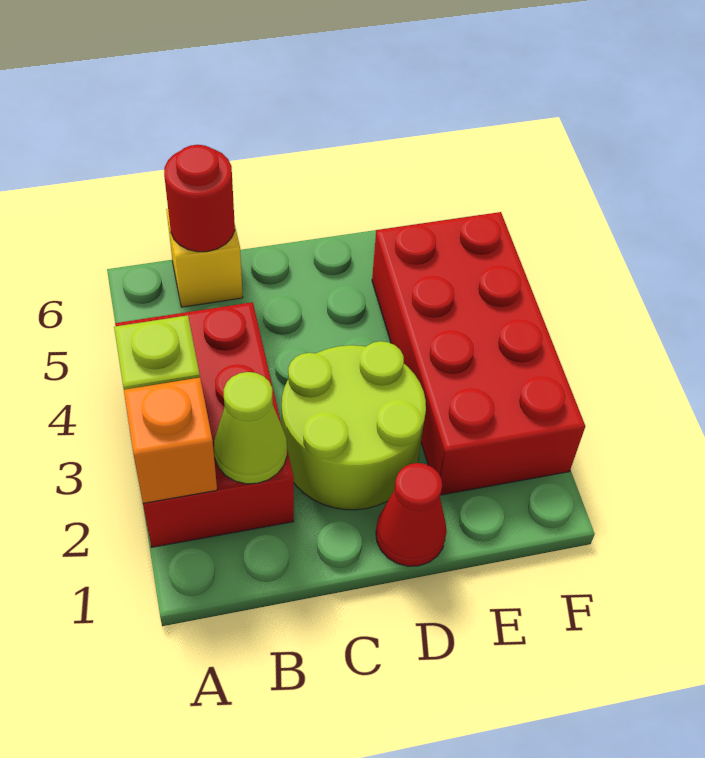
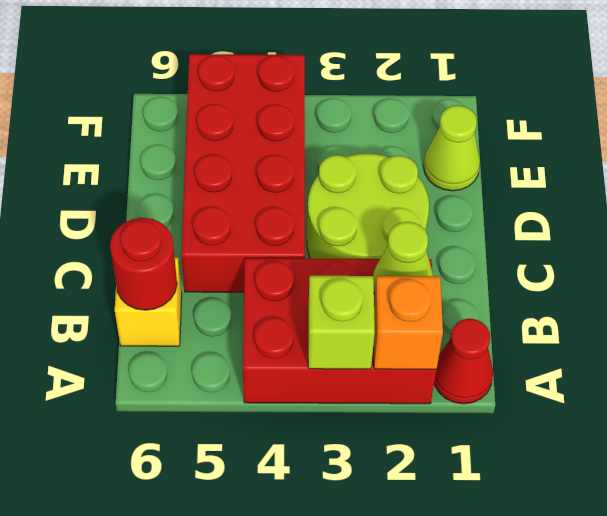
red 1x1 cone [376,463,447,566] -> red 1x1 cone moved to [434,319,493,404]
none -> lime 1x1 cone [424,105,480,191]
red 2x4 brick [372,212,585,495] -> red 2x4 brick turned to [181,54,305,292]

